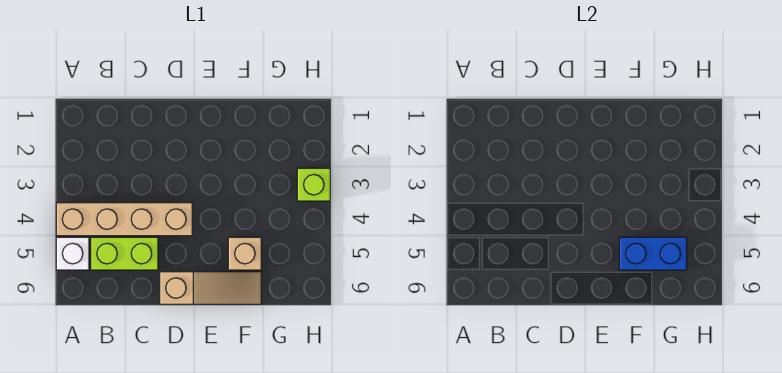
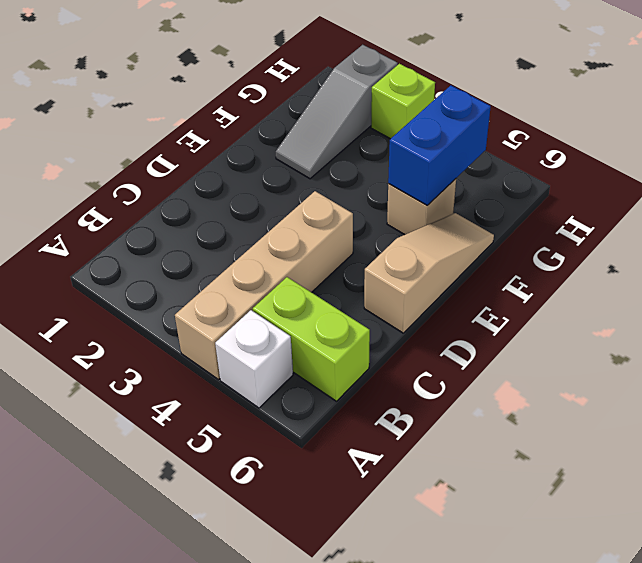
lime 1x2 brick [91,237,158,270] -> lime 1x2 brick turned to [253,277,370,401]
none -> grey 1x3 slope [276,45,398,179]

